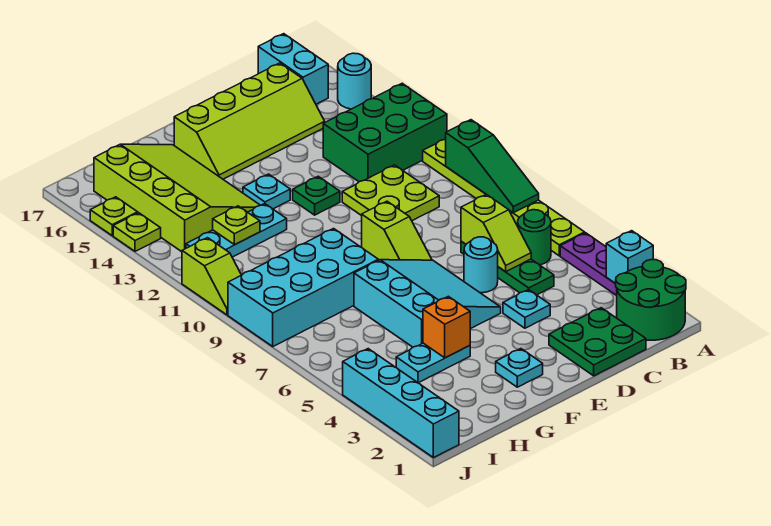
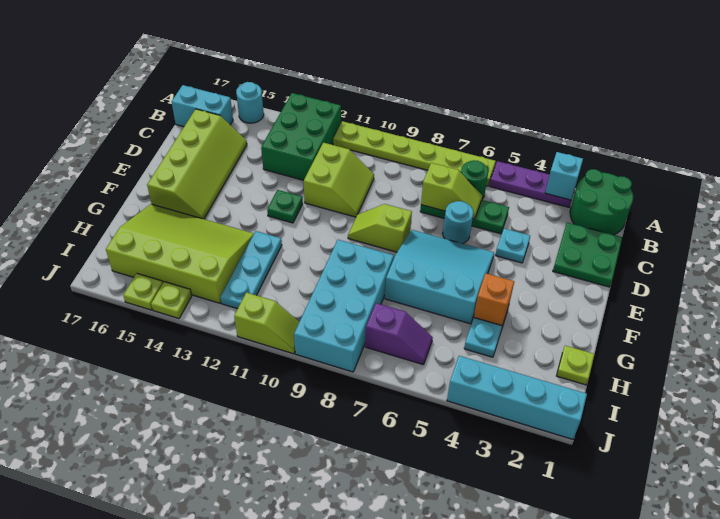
green 1x3 slope [446,120,539,213] -> none
lime 2x2 plate [342,165,439,221] -> lime 2x2 slope [304,143,374,217]
lime 1x2 slope [362,201,432,260] -> lime 1x2 slope turned to [348,204,412,252]
cyan 1x1 plate [496,349,543,387] -> none
cyan 1x1 plate [243,174,290,209] -> none
lime 1x1 plate [213,206,260,245] -> lime 1x1 plate moved to [557,346,595,385]
none -> purple 1x2 slope [365,303,433,365]

